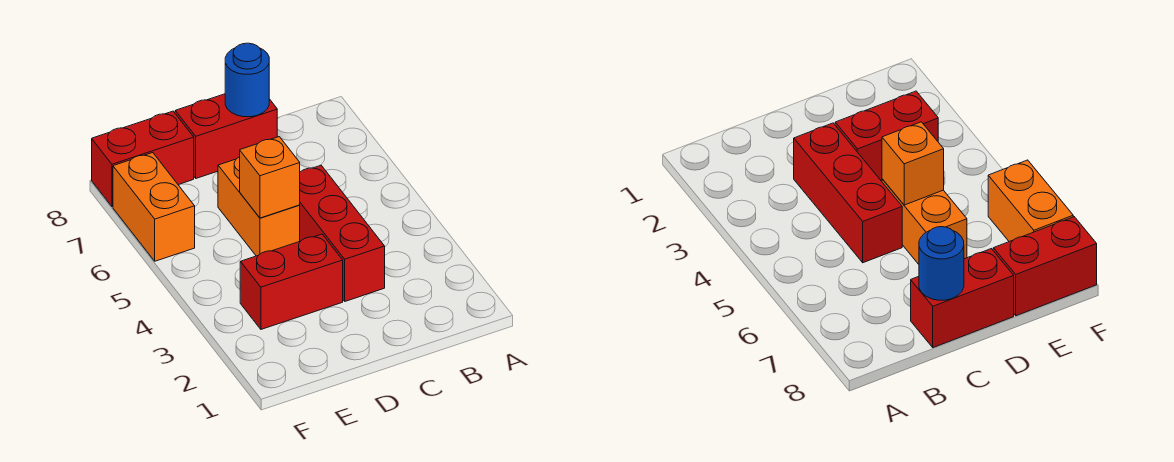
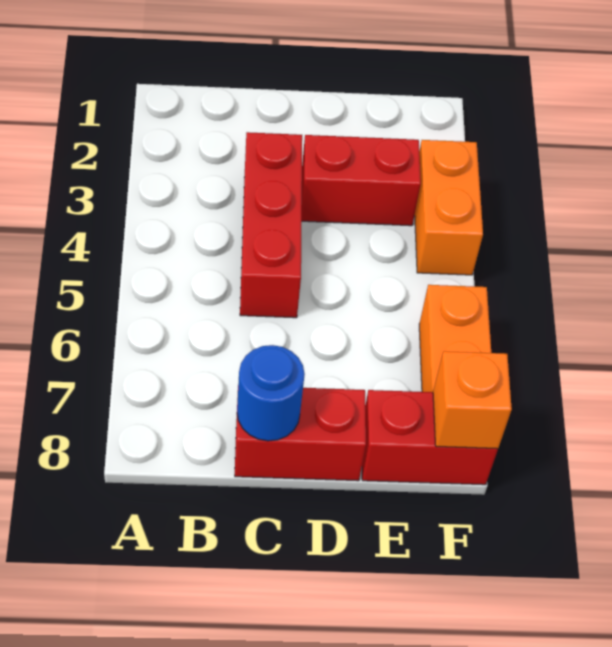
orange 1x2 brick [218,157,300,256] -> orange 1x2 brick moved to [415,140,483,275]
orange 1x1 brick [240,137,300,218] -> orange 1x1 brick moved to [433,351,512,449]

